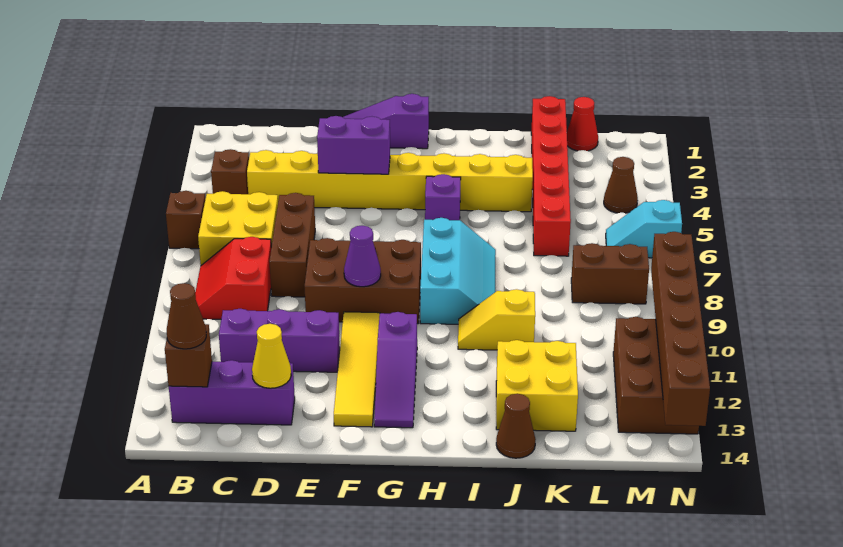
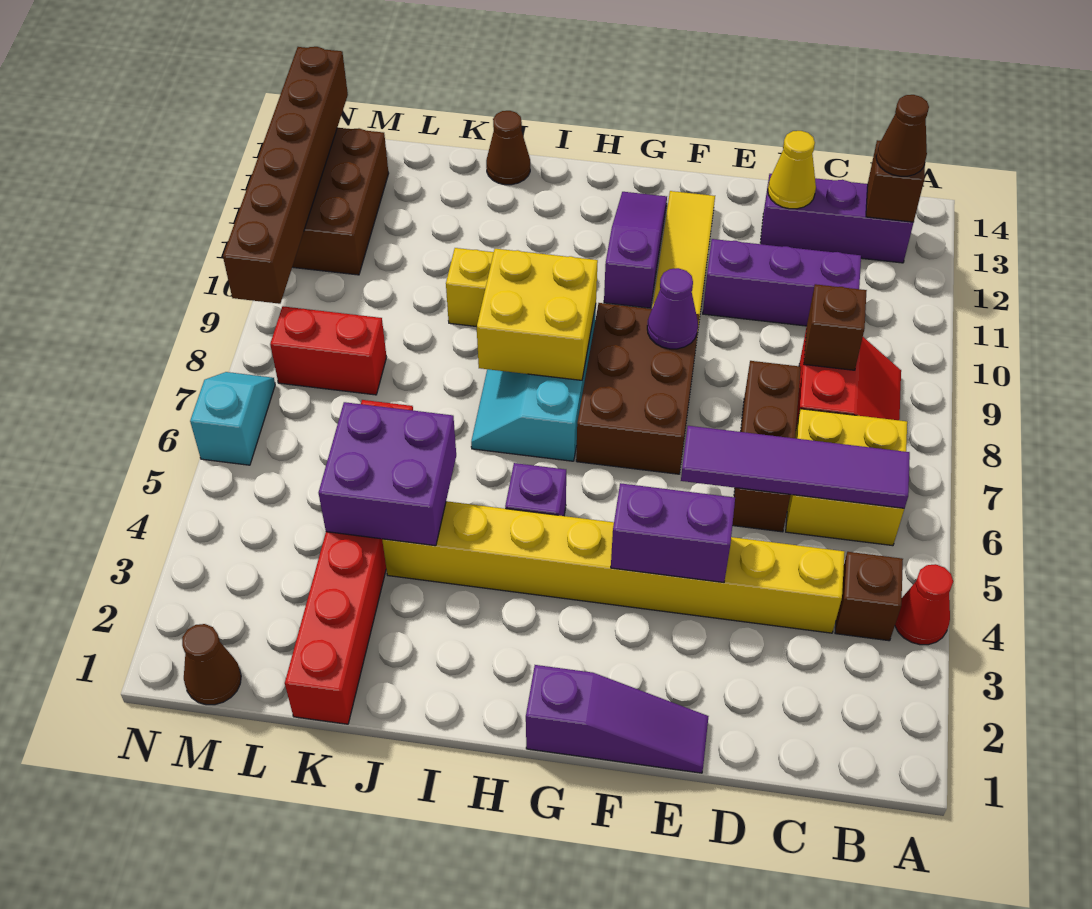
brown 1x1 brick [166,191,205,249] -> brown 1x1 brick moved to [804,284,867,370]
none -> purple 1x4 tile [681,426,910,508]
brown 2x3 brick [304,238,421,324] -> brown 2x3 brick turned to [576,303,699,474]
none -> purple 2x2 brick [319,402,456,546]
yellow 2x2 brick [496,340,578,431] -> yellow 2x2 brick moved to [477,249,598,380]
red 1x1 cone [567,97,598,151] -> red 1x1 cone moved to [895,564,953,645]
brown 1x2 brick [571,243,649,304] -> red 1x2 brick [270,306,387,395]
brown 1x1 cone [604,157,638,213] -> brown 1x1 cone moved to [182,624,241,705]
cyan 1x2 slope [606,200,682,258] -> cyan 1x2 slope turned to [190,372,275,465]

